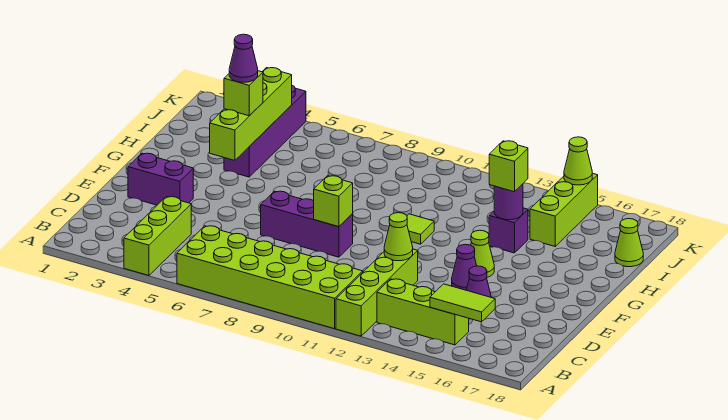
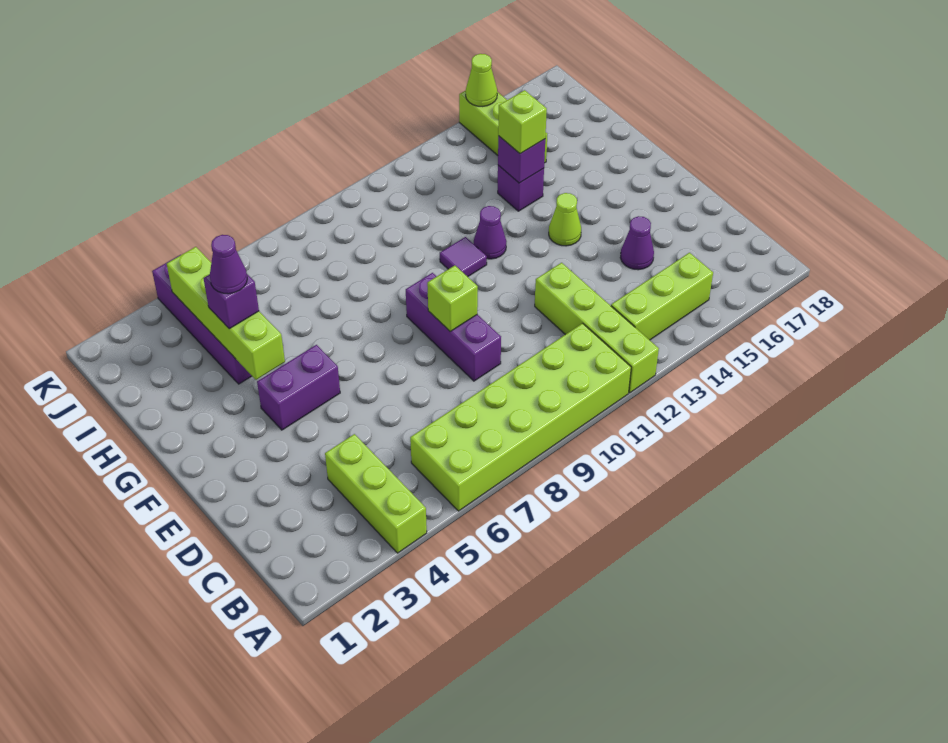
lime 1x2 tile [430,284,495,322] -> none
lime 1x1 cone [384,213,413,261] -> none
purple 1x2 brick [128,153,193,205] -> purple 1x2 brick moved to [257,345,340,430]
purple 1x3 brick [261,191,353,257] -> purple 1x3 brick turned to [406,273,501,381]
purple 1x1 cone [452,244,477,290] -> purple 1x1 cone moved to [474,206,506,259]
lime 1x1 tile [407,214,434,244] -> purple 1x1 tile [440,237,487,277]
lime 1x1 brick [224,71,263,116] -> purple 1x1 brick [203,274,259,329]
purple 1x1 round brick [494,184,523,220] -> purple 1x1 brick [498,136,545,183]
lime 1x1 cone [615,219,643,267] -> none

